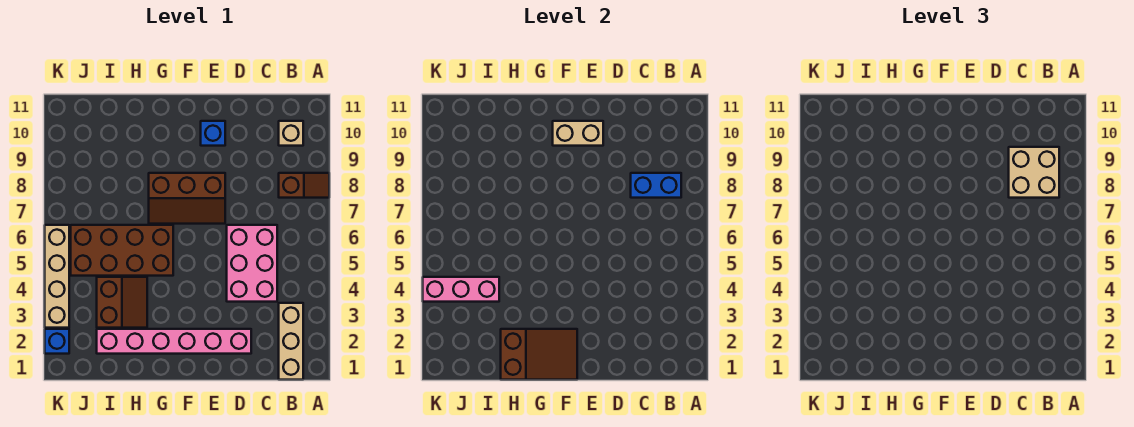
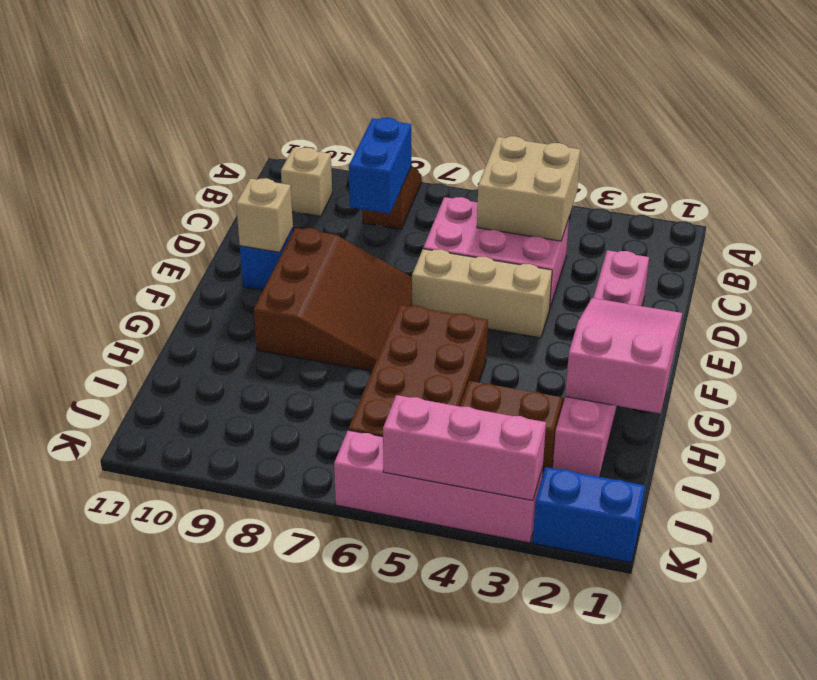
tan 1x3 brick [279,303,303,380] -> tan 1x3 brick moved to [412,249,552,338]
tan 2x2 brick [1009,147,1059,198] -> tan 2x2 brick moved to [477,136,580,241]
brown 2x3 slope [149,173,225,224] -> brown 3x3 slope [253,228,412,371]
tan 1x2 brick [553,121,603,146] -> tan 1x1 brick [236,178,293,252]
brown 2x3 slope [501,329,577,380] -> pink 2x3 slope [565,298,682,413]
pink 1x3 brick [423,277,499,302] -> pink 1x3 brick turned to [383,395,546,501]
blue 1x1 brick [45,329,69,354] -> blue 1x2 brick [533,467,645,563]
tan 1x4 brick [45,225,69,328] -> pink 1x4 brick [334,430,543,543]

